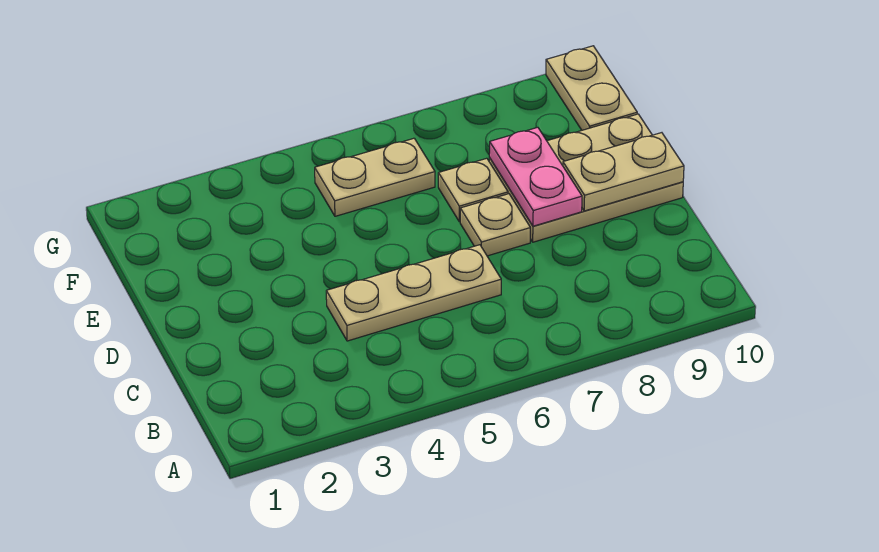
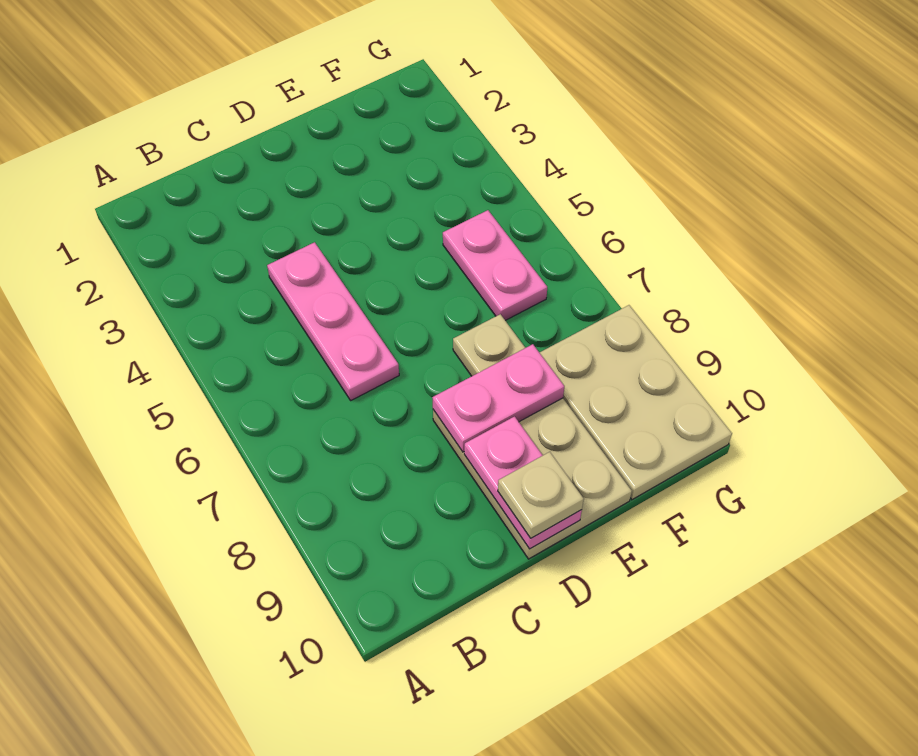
tan 1x3 plate [326,245,501,341] -> pink 1x3 plate [267,242,399,400]
tan 1x1 plate [460,194,530,256] -> tan 1x1 plate moved to [498,452,584,538]
tan 1x2 plate [563,133,684,211] -> pink 1x2 plate [464,417,582,549]
tan 1x2 plate [315,138,435,216] -> pink 1x2 plate [443,210,547,320]
tan 1x2 plate [546,46,637,130] -> tan 2x3 plate [539,305,732,500]

